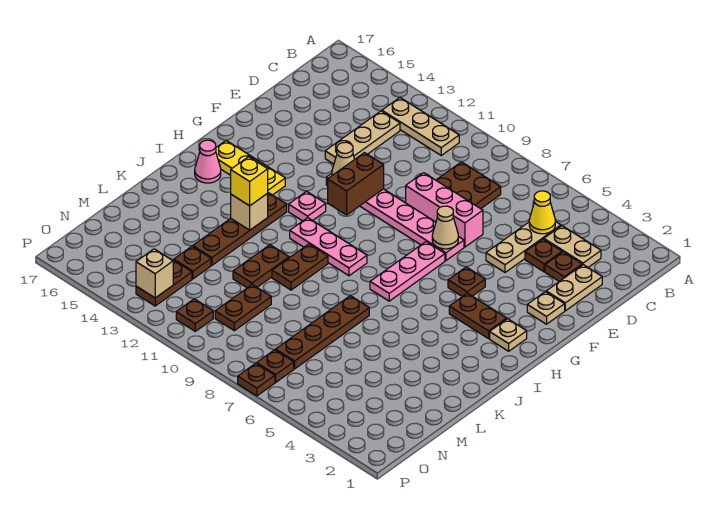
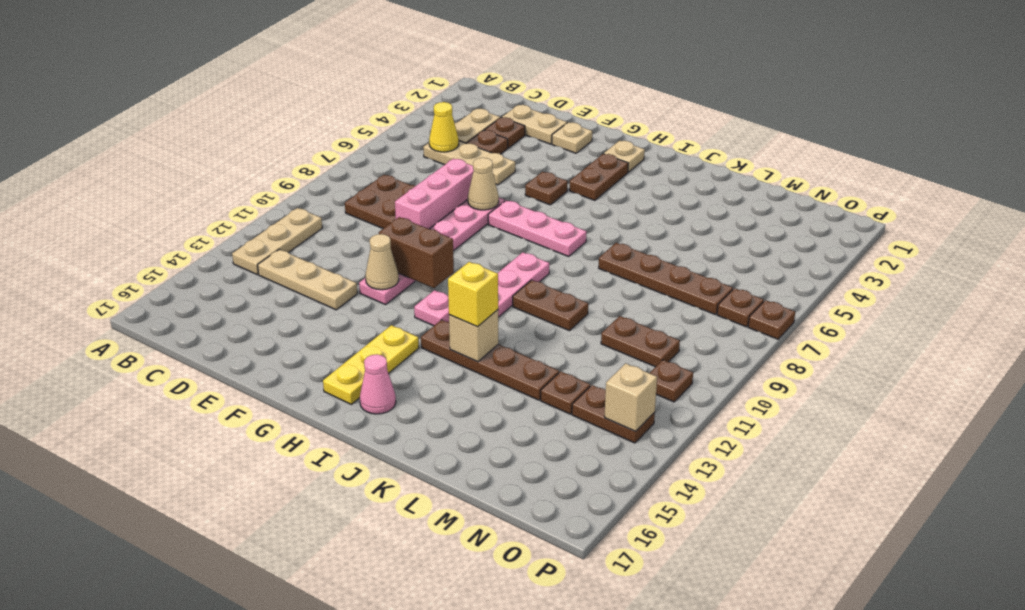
brown 1x2 plate [233,245,289,288] -> none

